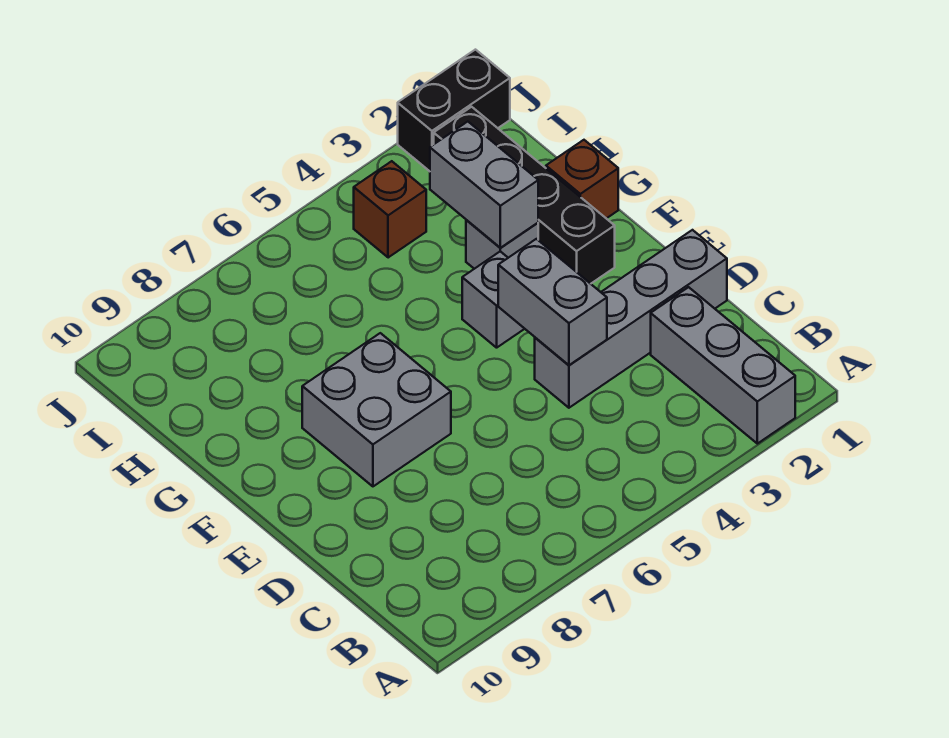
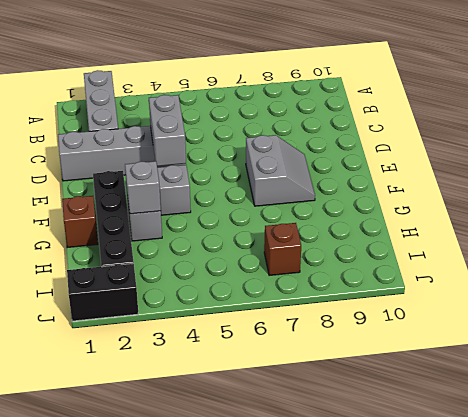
grey 2x2 brick [302,333,451,486] -> grey 2x2 slope [246,135,315,206]
grey 1x2 brick [430,122,538,248] -> grey 1x1 brick [125,161,161,214]
brown 1x1 brick [354,161,426,258] -> brown 1x1 brick moved to [264,223,301,275]

